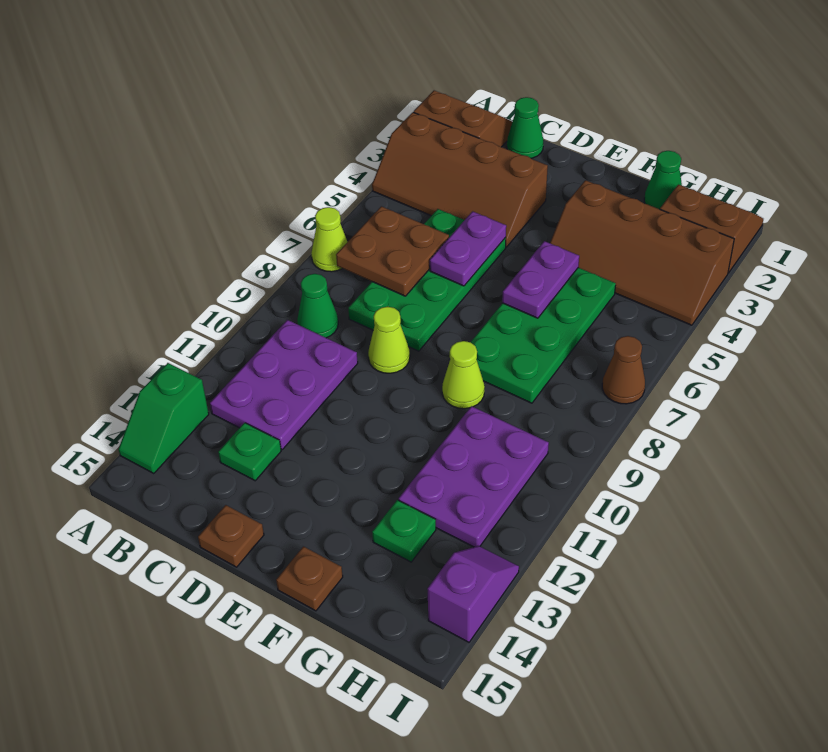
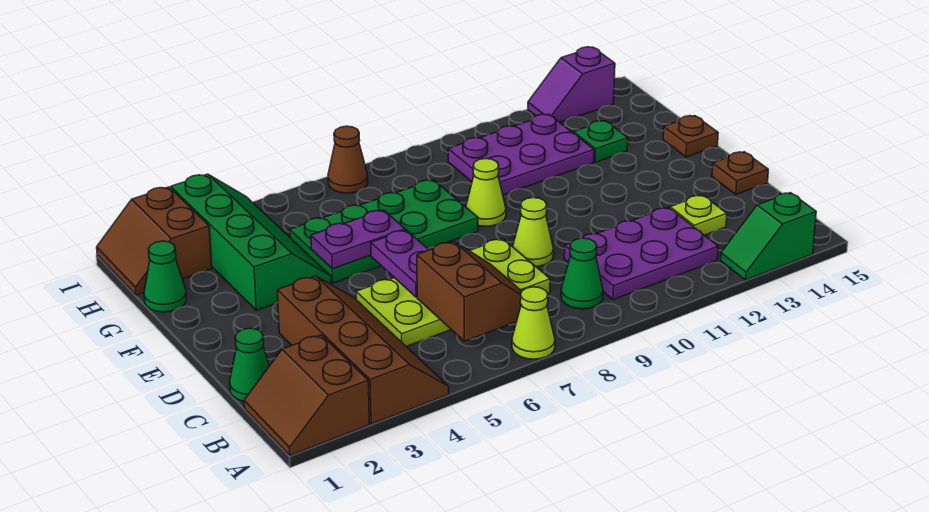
green 1x2 slope [118,363,209,473] -> green 1x2 slope turned to [721,193,816,280]
brown 2x2 plate [336,206,449,296] -> brown 2x2 slope [417,242,522,341]
green 2x4 plate [348,209,506,351] -> lime 2x4 plate [356,239,550,346]
green 1x1 plate [218,423,281,481] -> lime 1x1 plate [670,195,727,235]
purple 1x2 plate [430,211,506,286] -> purple 1x2 plate turned to [371,230,429,297]
brown 2x4 slope [550,180,734,325] -> green 2x4 slope [171,174,331,310]

